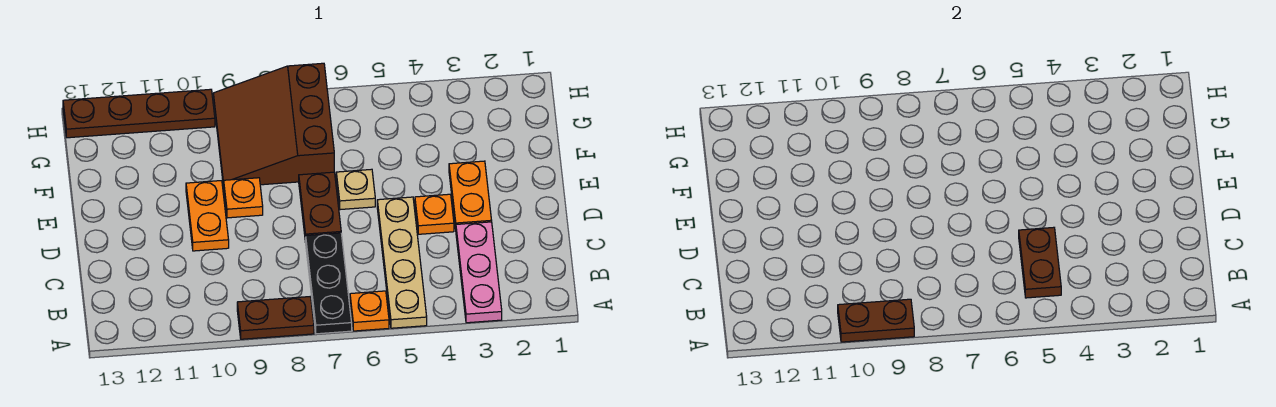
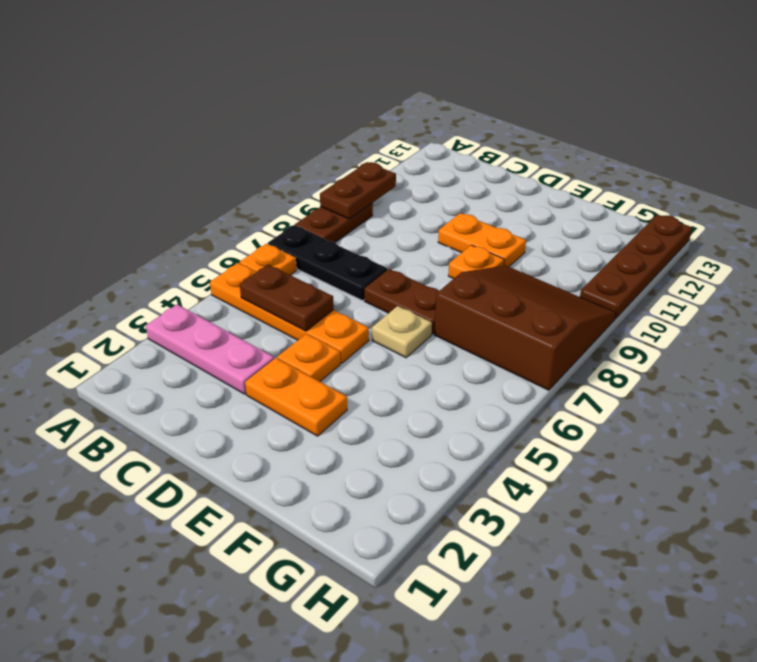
tan 1x4 plate [377,197,427,328] -> orange 1x4 plate [210,263,369,363]

